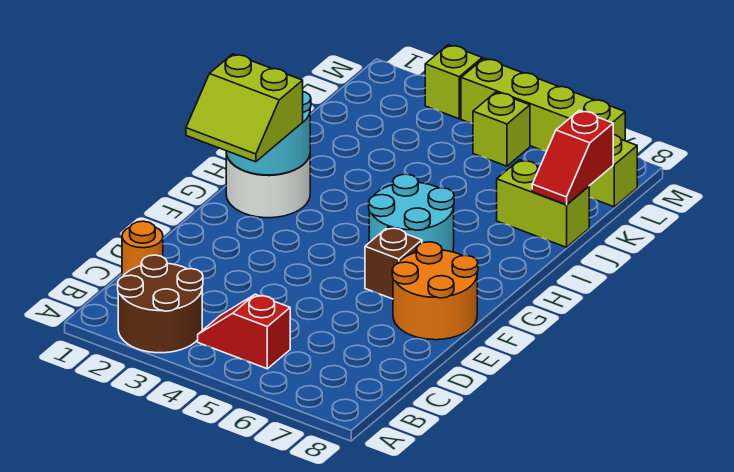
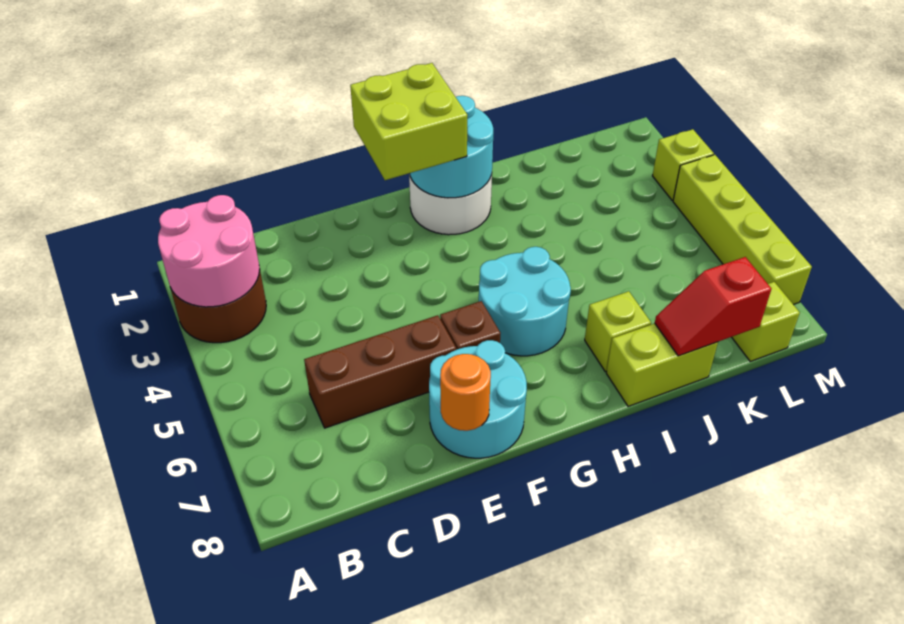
none -> pink 2x2 round brick [158,195,260,307]
red 1x2 slope [198,294,290,369] -> none
orange 1x1 round brick [122,221,163,277] -> orange 1x1 round brick moved to [440,354,491,431]
none -> brown 1x3 brick [304,315,456,428]
orange 2x2 round brick [392,242,478,340] -> cyan 2x2 round brick [429,340,527,458]
lime 2x2 slope [186,54,303,162] -> lime 2x2 brick [350,63,467,180]
lime 1x2 brick [497,160,589,247] -> lime 1x2 brick turned to [606,323,718,406]
lime 1x1 brick [473,92,530,166] -> lime 1x1 brick moved to [585,291,651,372]

